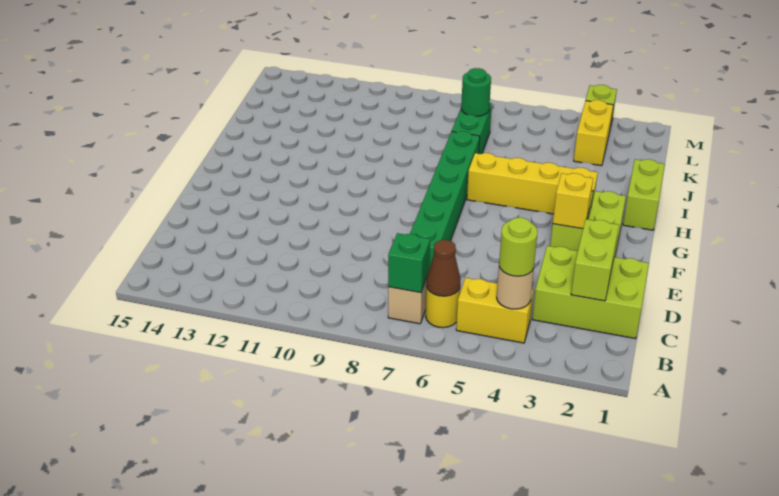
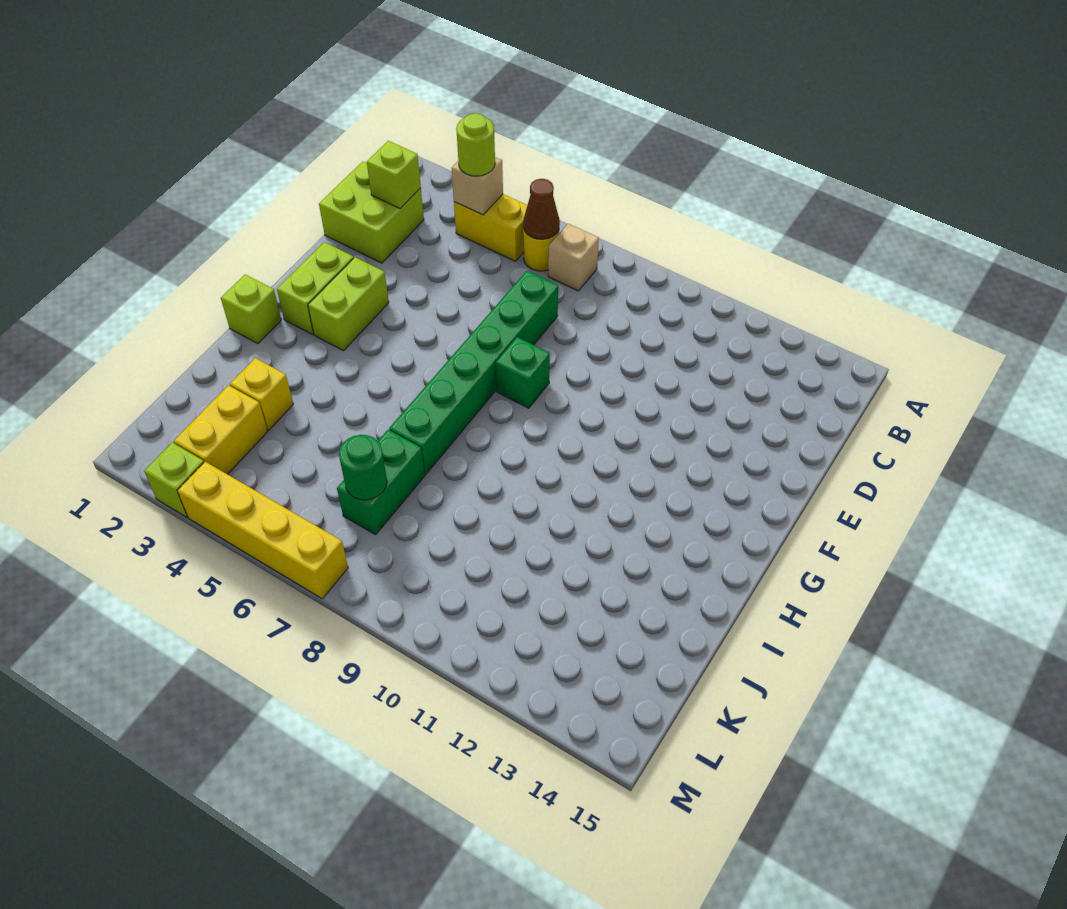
tan 1x1 round brick [497,267,534,309] -> tan 1x1 brick [452,157,503,215]
green 1x1 brick [388,233,430,293] -> green 1x1 brick moved to [496,337,550,408]
lime 2x3 brick [532,246,649,339] -> lime 2x2 brick [319,162,424,263]
lime 1x2 brick [571,219,619,301] -> lime 1x1 brick [367,141,421,208]
yellow 1x1 brick [553,173,593,229] -> yellow 1x1 brick moved to [230,358,293,430]
lime 1x2 brick [623,159,665,230] -> lime 1x1 brick [221,275,281,344]
yellow 1x4 brick [467,153,598,214] -> yellow 1x4 brick moved to [177,462,348,599]

